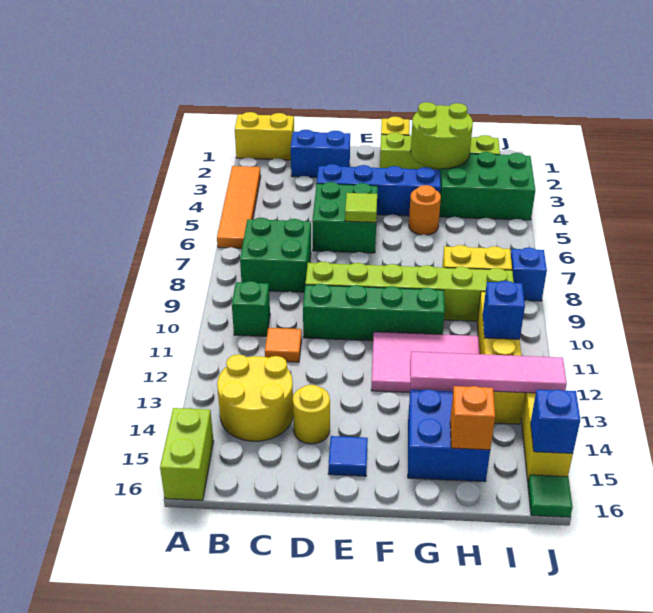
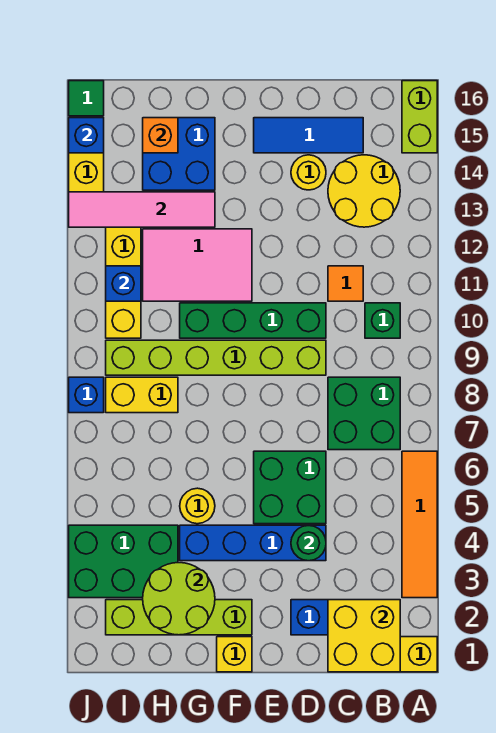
none -> yellow 2x2 brick [328,600,400,672]
none -> green 1x1 round brick [291,525,326,561]
lime 1x1 tile [345,193,377,222] -> none
blue 1x1 tile [328,436,368,476] -> blue 1x3 tile [254,118,363,153]
orange 1x1 round brick [409,185,441,235] -> yellow 1x1 round brick [180,488,215,524]

